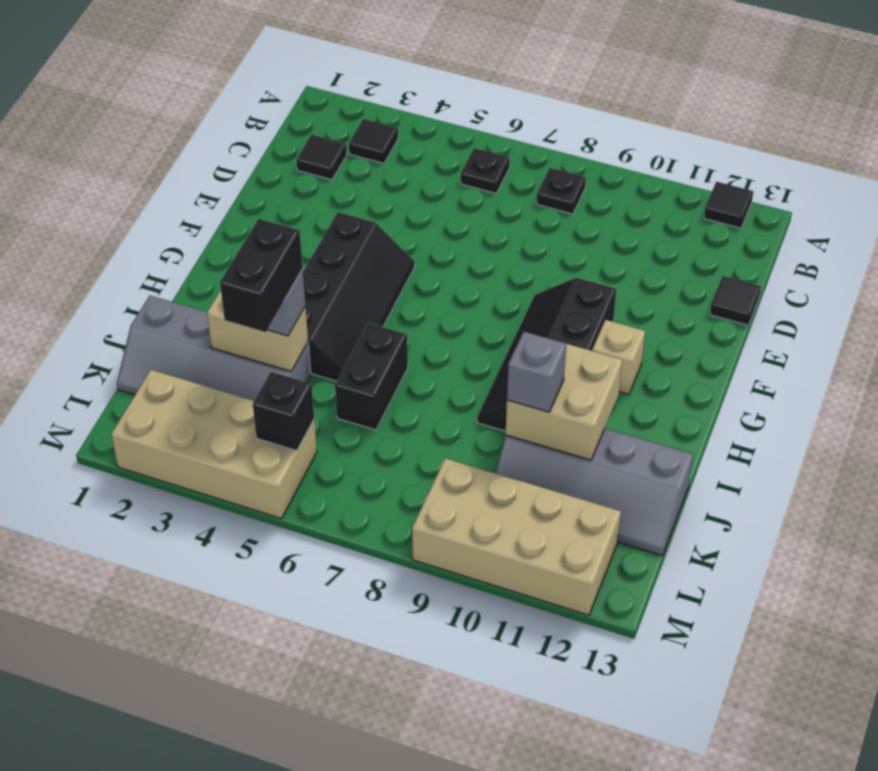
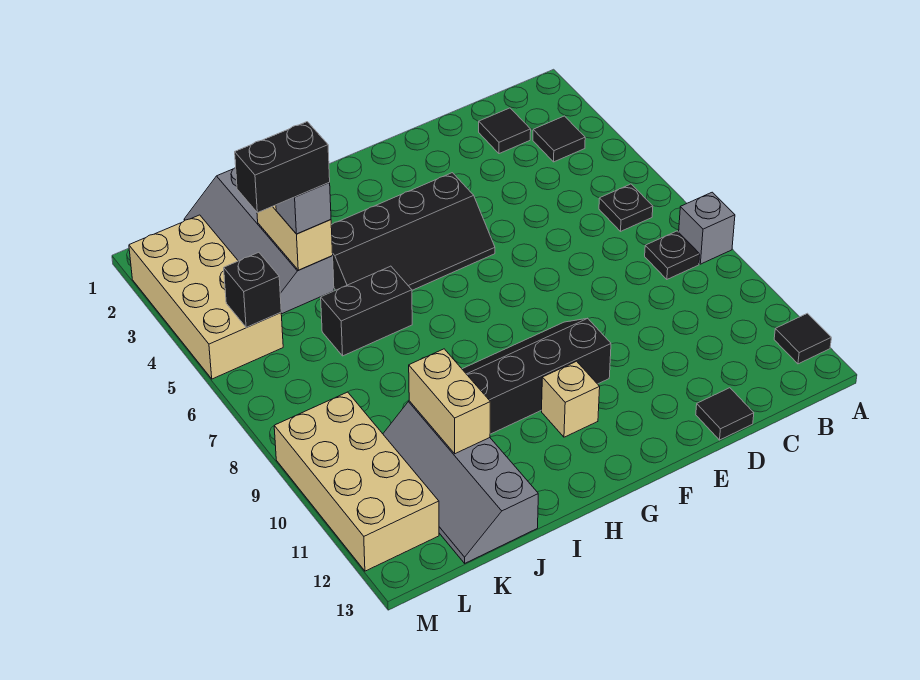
tan 2x2 brick [505,344,622,460] -> tan 1x2 brick [409,349,490,454]
grey 1x1 brick [507,332,566,412] -> grey 1x1 brick moved to [679,192,735,264]

